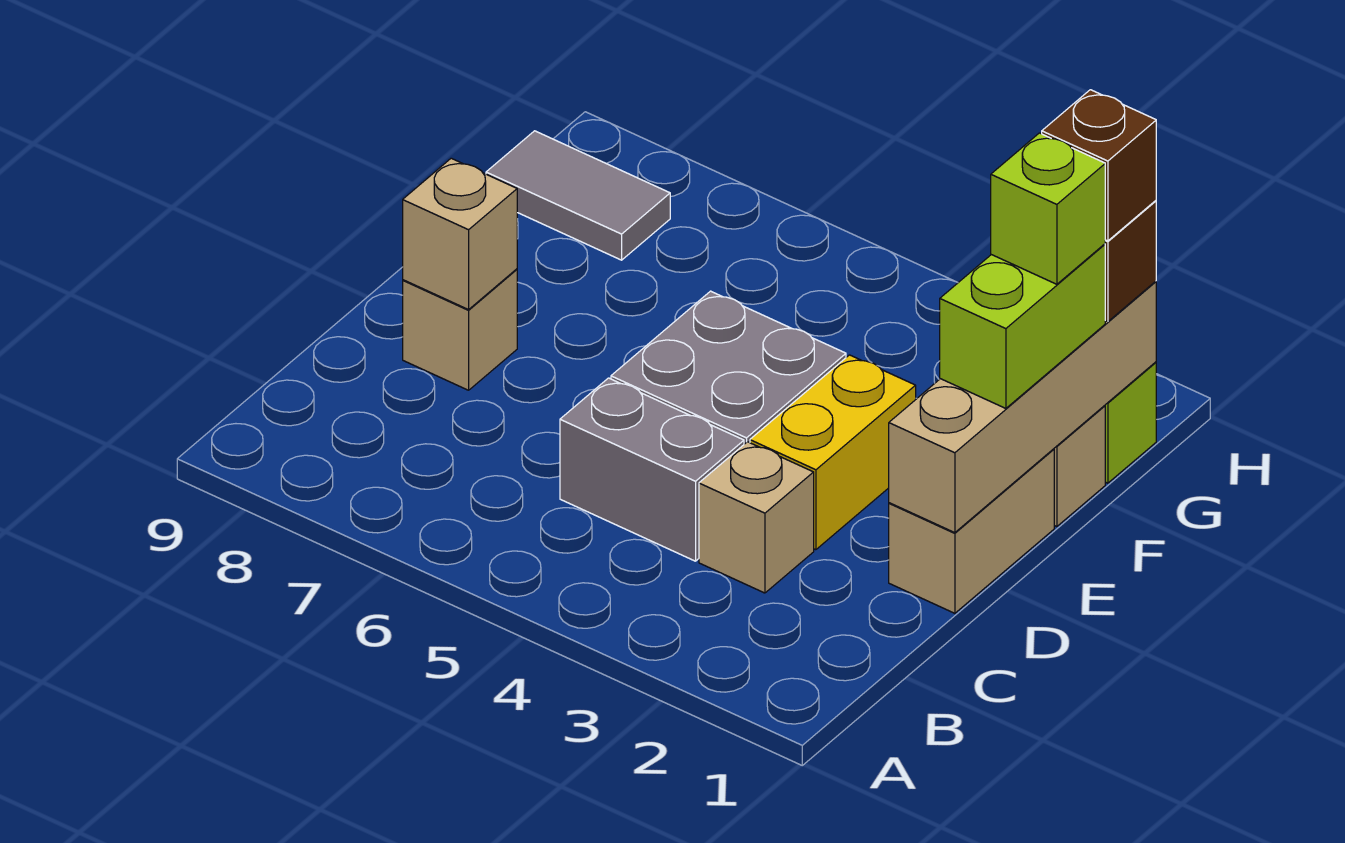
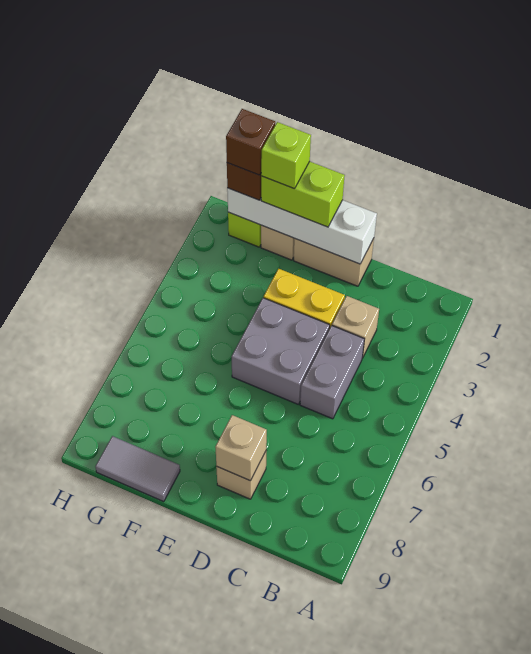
tan 1x4 brick [889,281,1156,533] -> white 1x4 brick [227,188,377,264]
grey 1x2 tile [486,131,670,260] -> grey 1x2 tile turned to [95,436,180,501]

